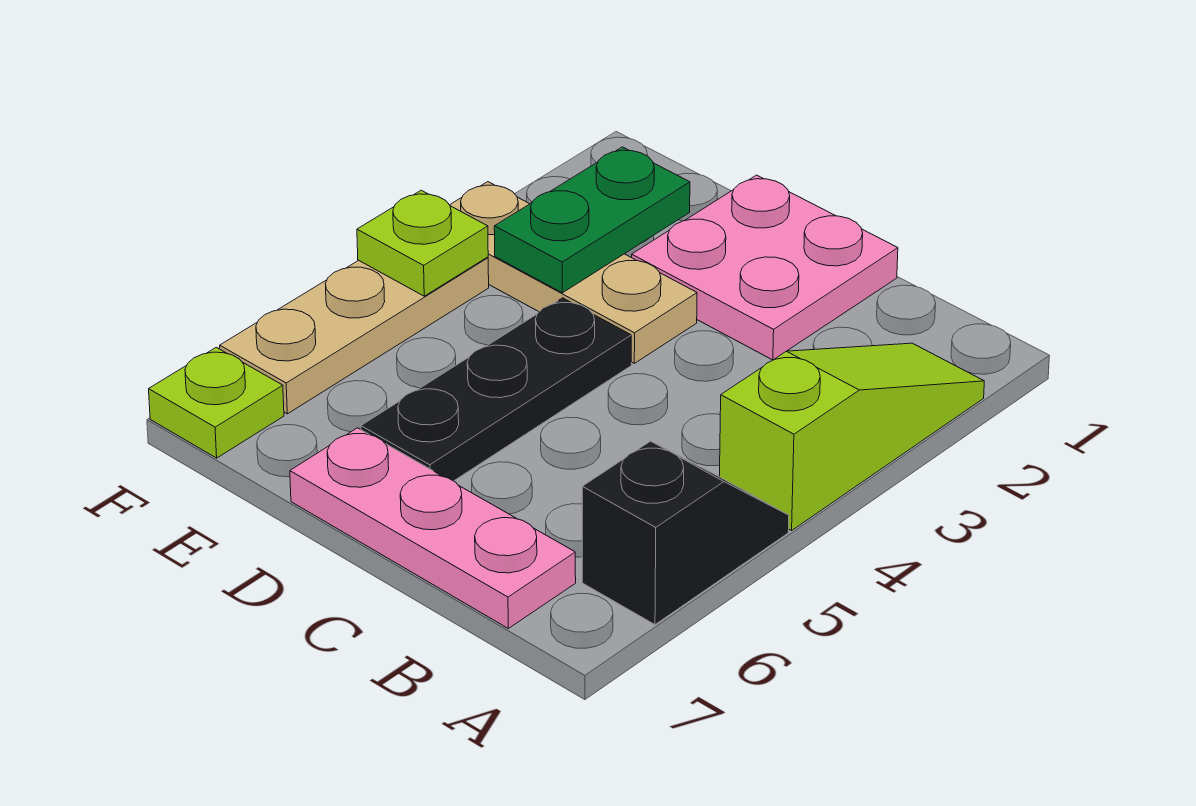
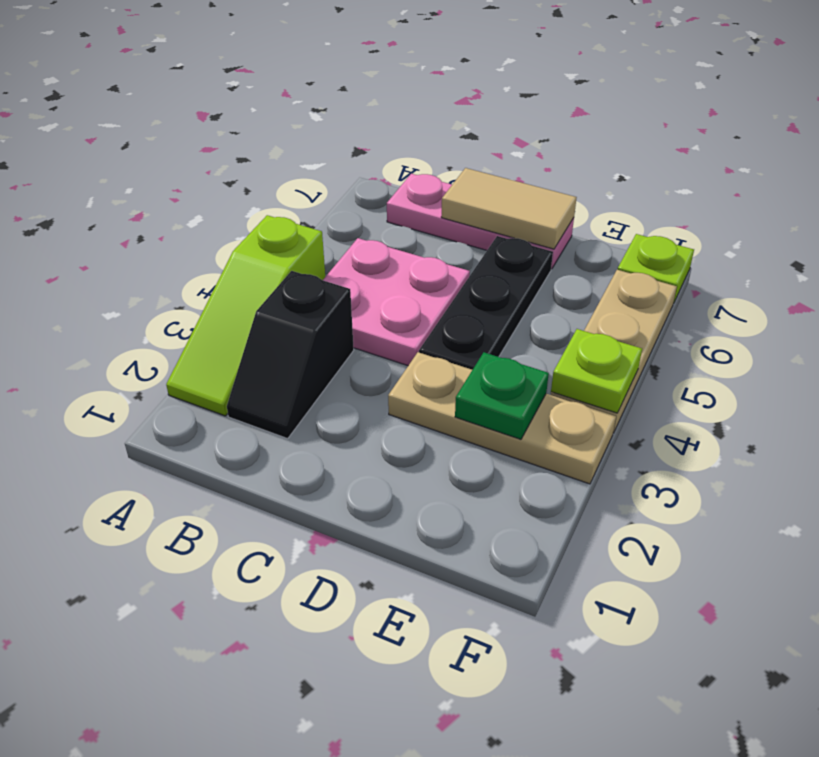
black 1x2 slope [582,441,789,625] -> black 1x2 slope moved to [227,271,354,439]
pink 2x2 plate [632,175,898,360] -> pink 2x2 plate moved to [323,238,470,366]
none -> tan 1x2 tile [441,168,577,249]
green 1x2 plate [494,147,690,293] -> green 1x1 plate [455,352,549,439]

